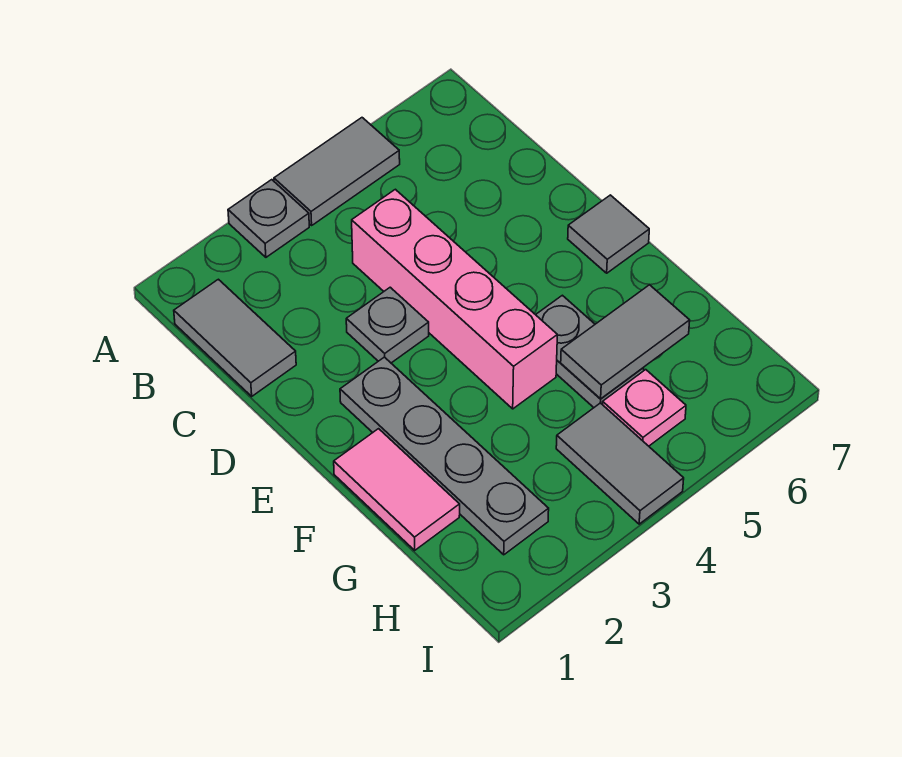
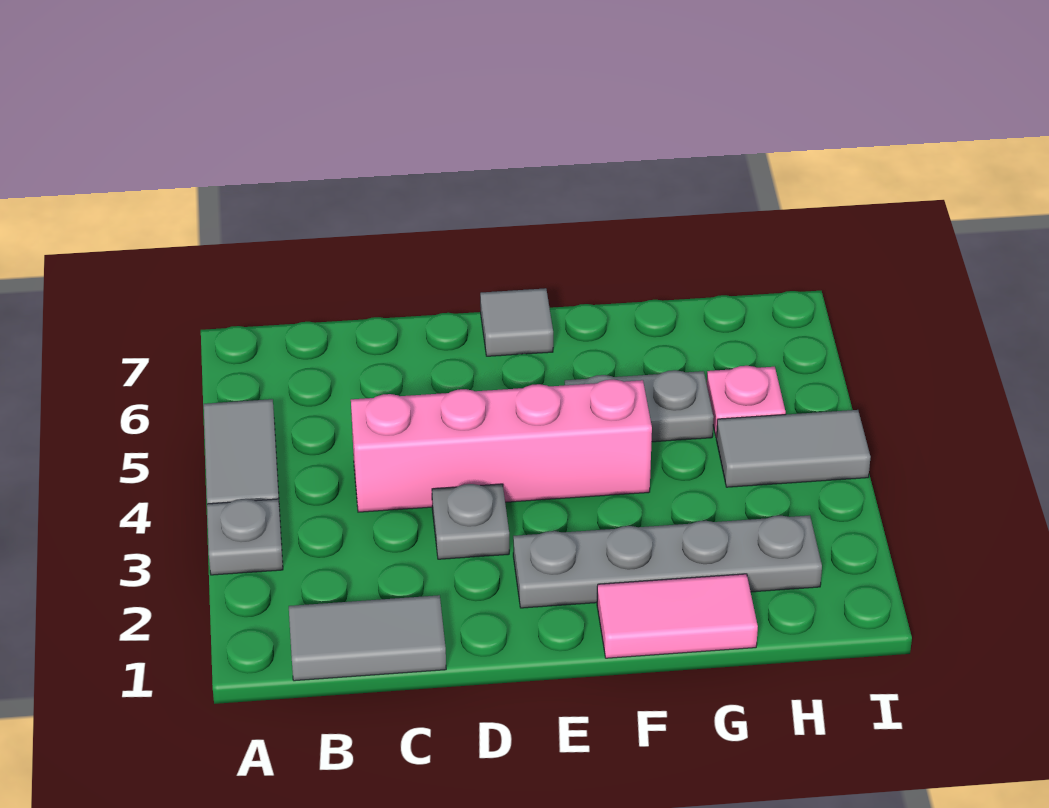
grey 1x2 tile [561,285,690,399] -> none

